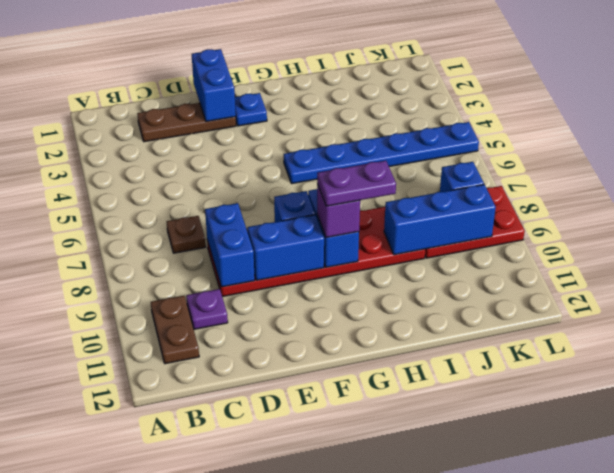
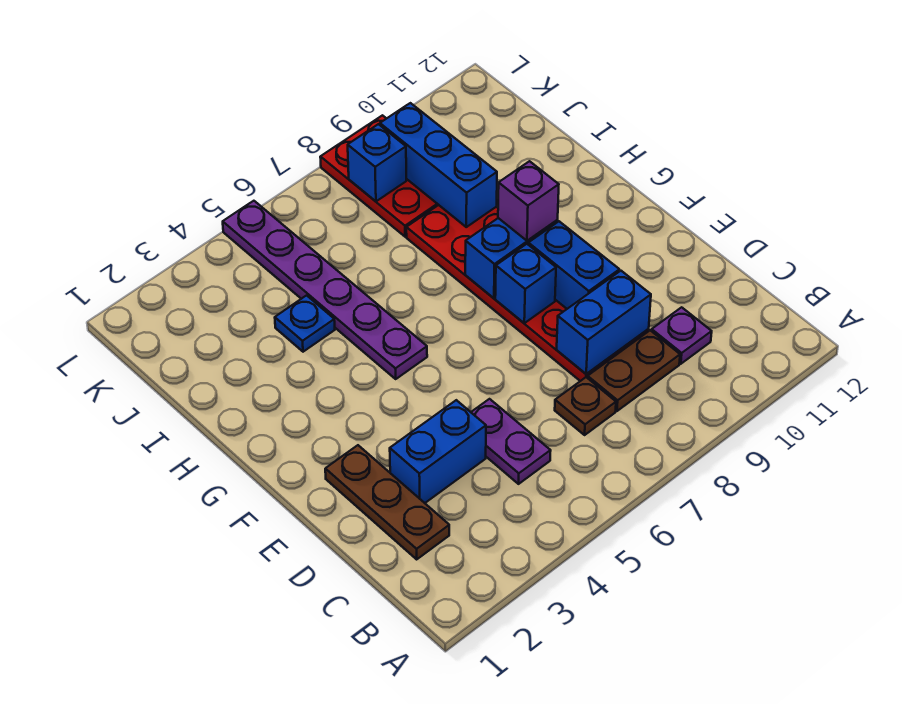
brown 1x2 plate [151,296,199,364] -> brown 1x2 plate moved to [588,330,680,411]
blue 1x2 brick [192,49,236,122] -> blue 1x2 brick moved to [390,400,486,503]
blue 1x1 plate [235,93,267,126] -> blue 1x1 plate moved to [275,295,335,352]
blue 1x6 plate [284,122,479,184] -> purple 1x6 plate [223,201,427,379]
purple 1x2 plate [317,161,396,206] -> purple 1x2 plate moved to [471,399,551,484]

